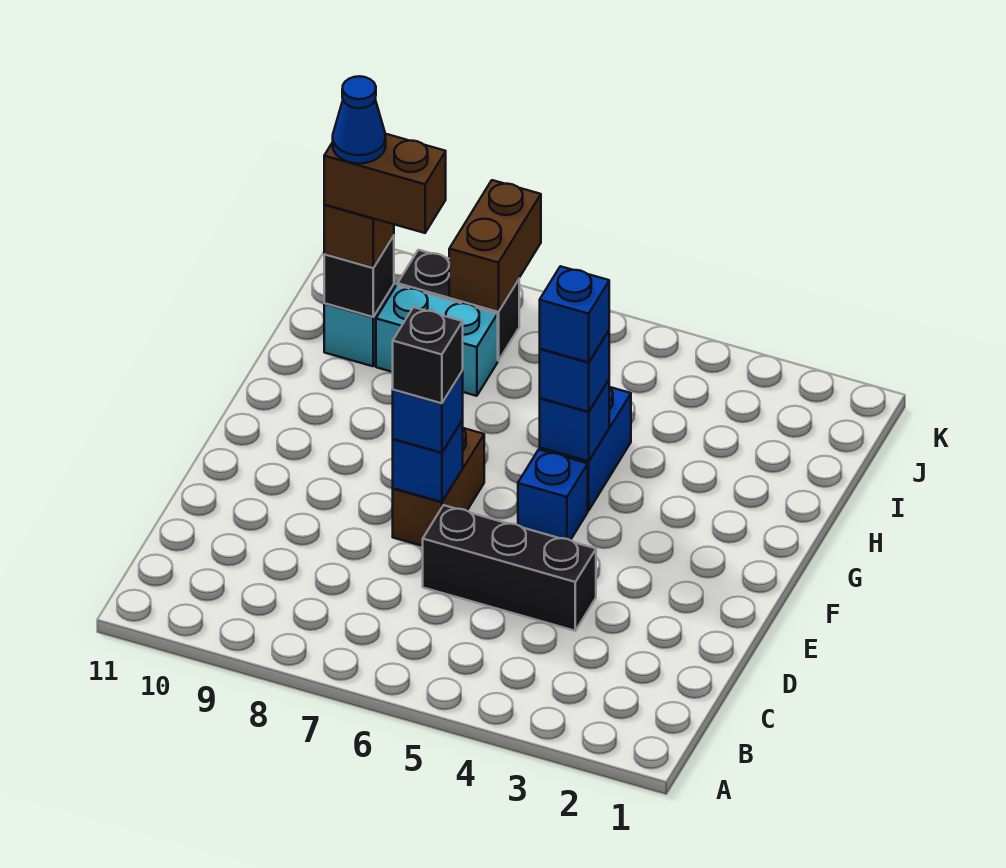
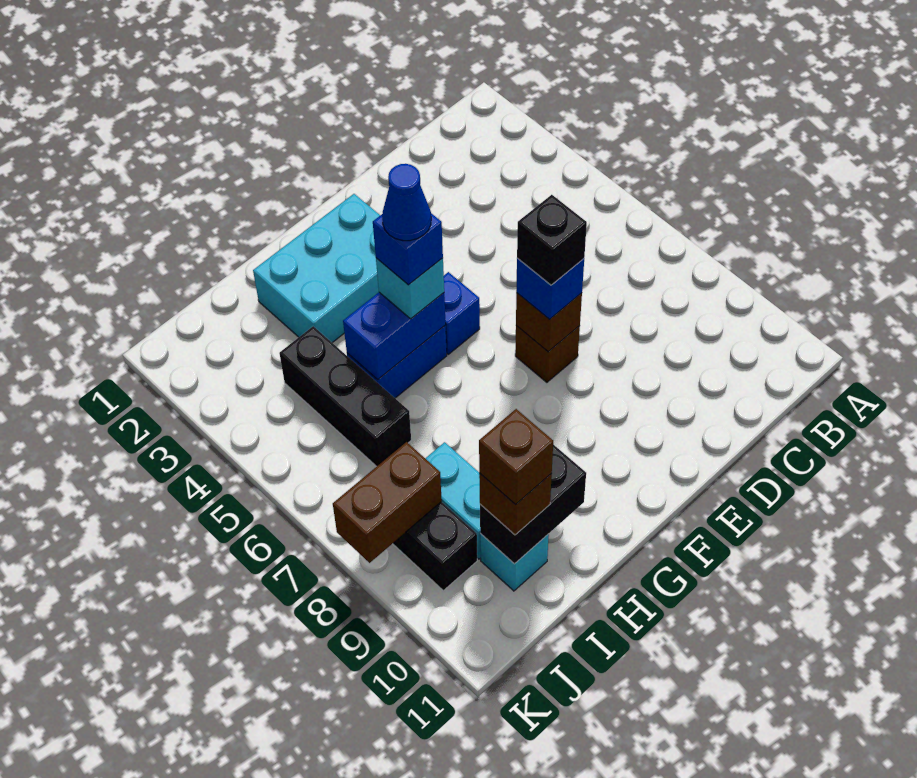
black 1x3 brick [423,505,596,631] -> black 1x3 brick moved to [279,326,411,466]
brown 1x2 brick [393,428,484,546] -> brown 1x1 brick [515,326,580,382]
blue 1x1 brick [393,420,463,502] -> brown 1x1 brick [516,293,582,352]
none -> cyan 2x3 brick [253,194,380,343]
blue 1x1 brick [540,380,609,461] -> blue 1x2 brick [343,292,446,380]
blue 1x1 brick [540,331,609,412] -> cyan 1x1 brick [376,258,444,319]
brown 1x2 brick [324,134,446,233] -> brown 1x1 brick [479,409,553,505]
black 1x1 brick [324,236,394,317] -> black 1x2 brick [480,445,586,564]
blue 1x1 cone [333,76,386,163] -> blue 1x1 cone moved to [382,164,431,241]

